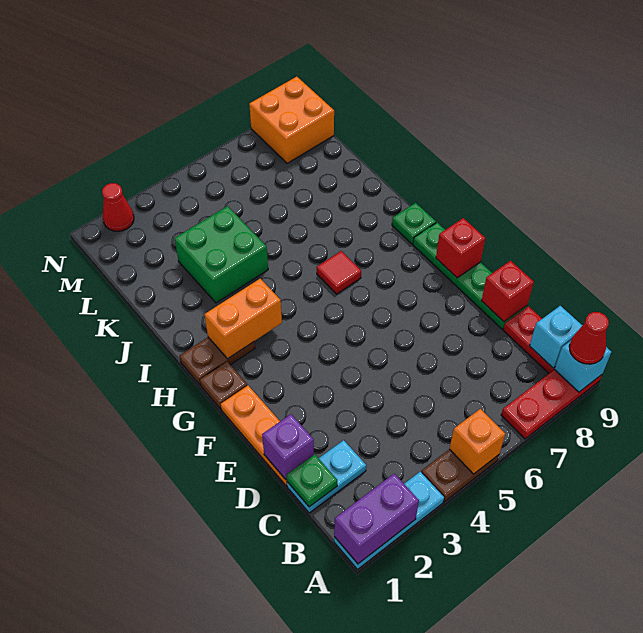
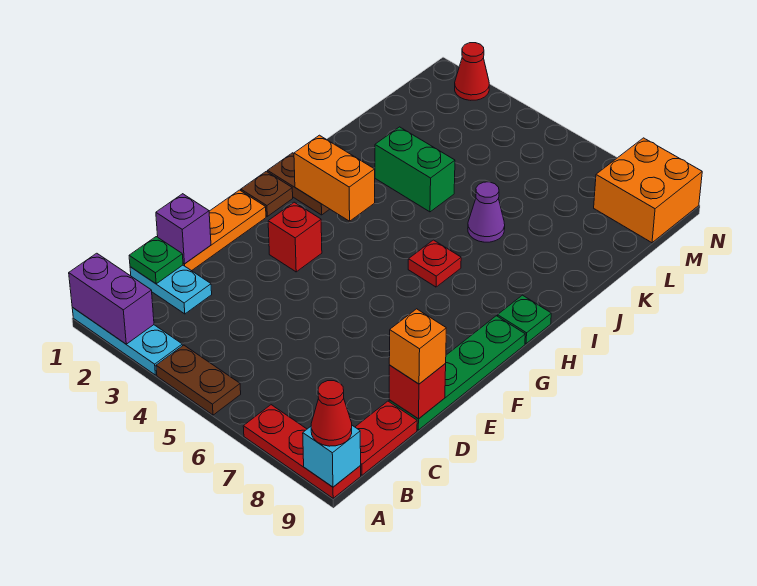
orange 1x1 brick [450,409,505,474] -> orange 1x1 brick moved to [389,309,446,384]
cyan 1x1 brick [530,306,583,368] -> none
red 1x1 brick [436,218,485,278] -> red 1x1 brick moved to [268,202,322,272]
red 1x1 tile [317,251,361,294] -> red 1x1 plate [408,240,461,287]
green 2x2 brick [174,206,268,303] -> green 1x2 brick [375,127,455,212]
none -> purple 1x1 cone [468,182,505,242]

